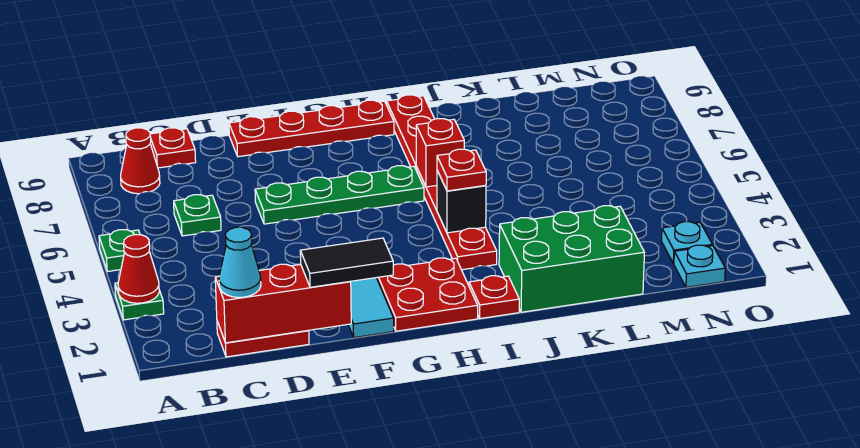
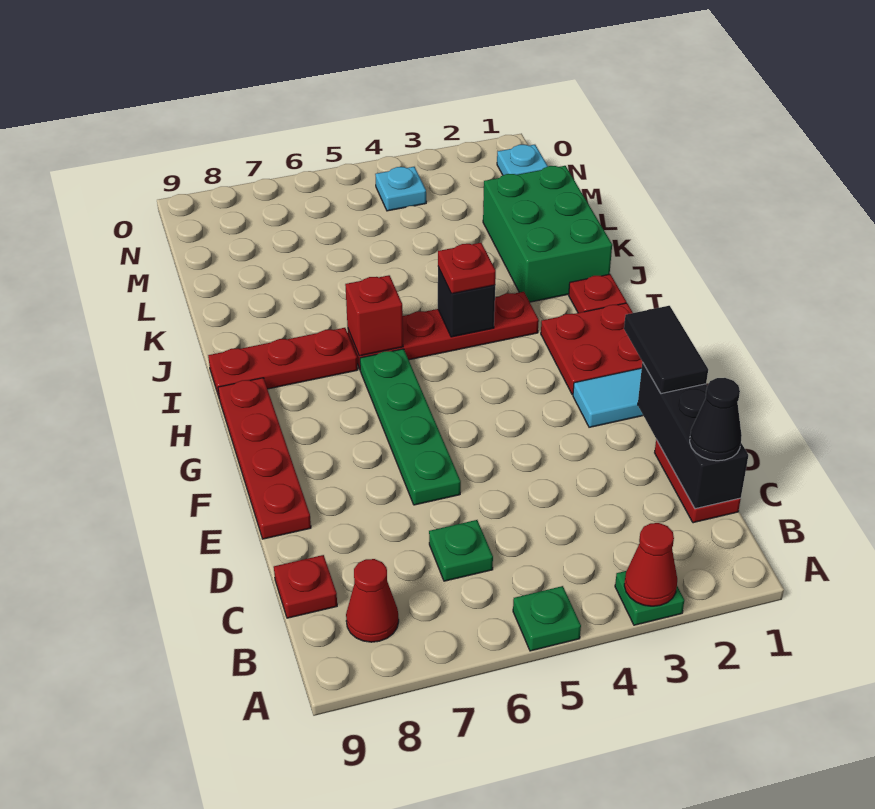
red 1x3 brick [215,264,351,343] -> black 1x3 brick [638,362,748,509]
cyan 1x1 cone [219,227,261,297] -> black 1x1 cone [690,378,742,461]
cyan 1x1 plate [661,221,712,264] -> cyan 1x1 plate moved to [375,167,426,211]

